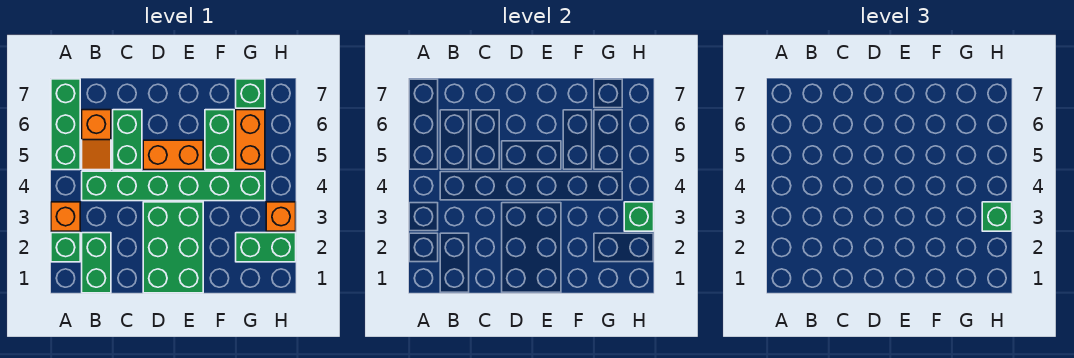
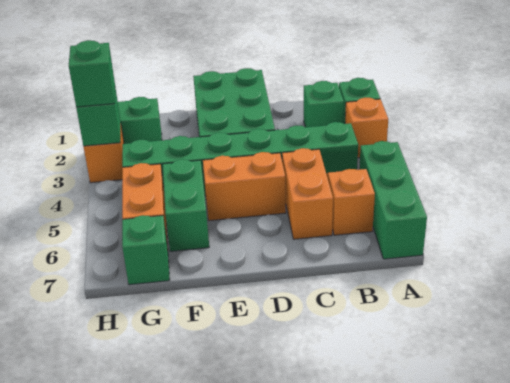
green 1x2 brick [82,233,111,293] -> green 1x1 brick [304,81,344,127]
green 1x2 brick [113,110,142,170] -> orange 1x2 brick [282,148,333,239]

